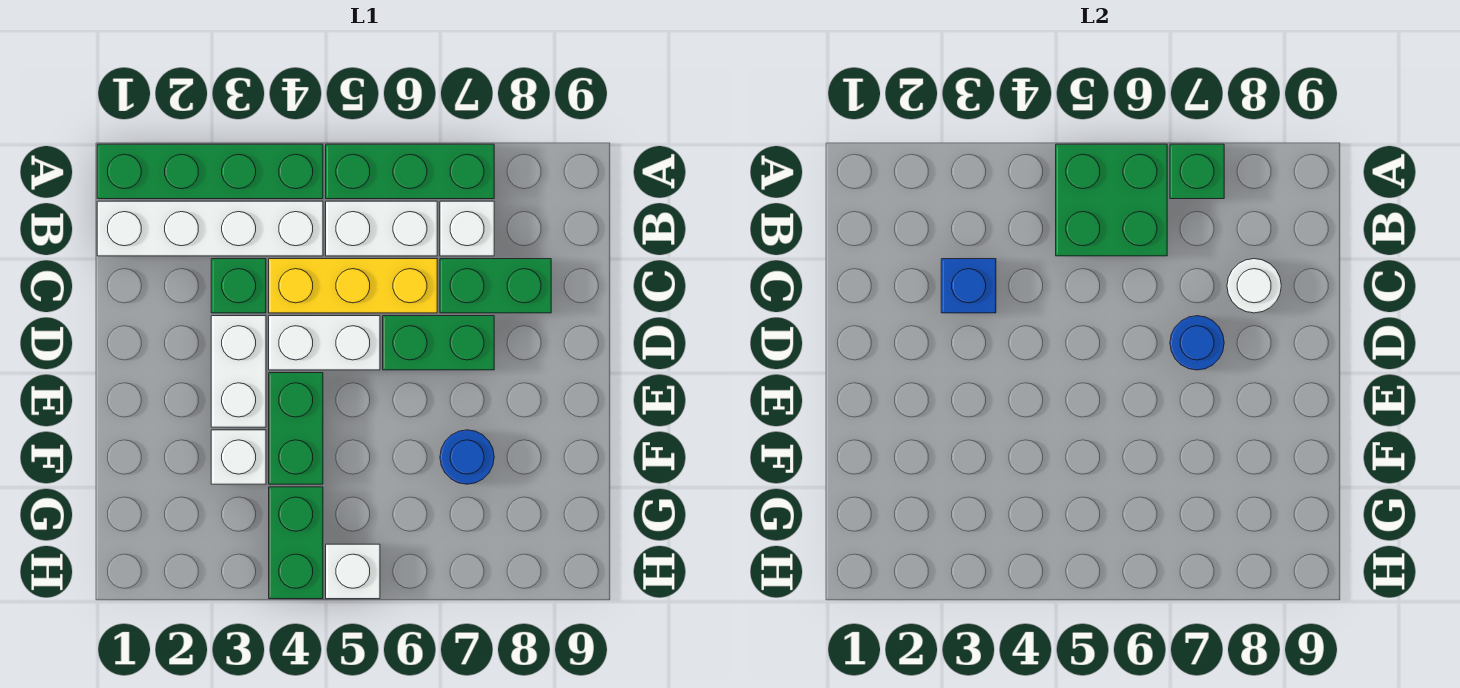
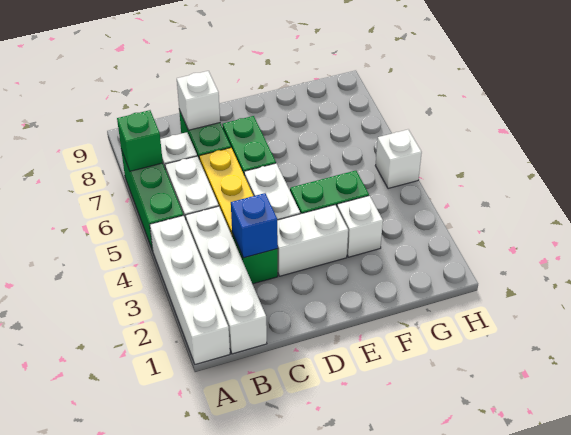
green 1x4 brick [97,144,323,199] -> white 1x4 brick [150,215,230,364]
green 2x2 brick [1056,144,1167,256] -> none
white 1x1 round brick [1227,259,1281,313] -> white 1x1 brick [177,71,220,130]
blue 1x1 round brick [1170,316,1224,370] -> none
blue 1x1 round brick [440,430,494,484] -> none
green 1x2 brick [269,487,323,599] -> none

